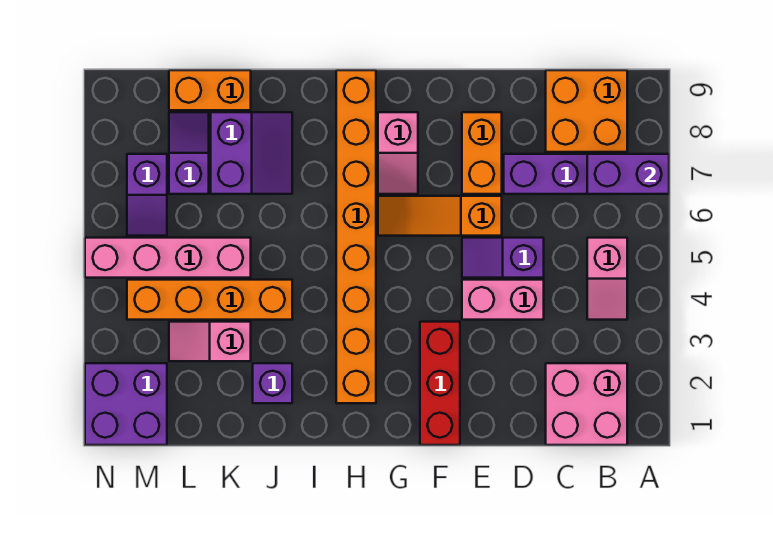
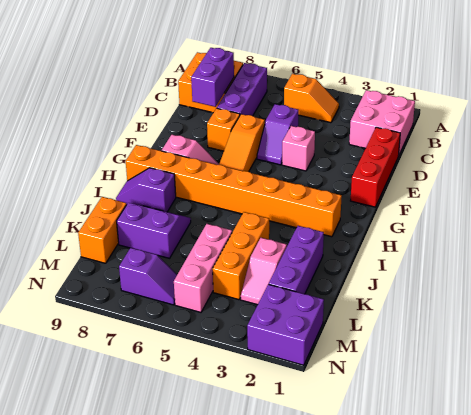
purple 1x2 brick [587,154,669,194] -> purple 1x2 brick moved to [191,48,234,107]
pink 1x2 slope [587,238,627,320] -> orange 1x2 slope [284,74,339,123]
pink 1x2 brick [462,280,544,320] -> pink 1x1 brick [282,126,315,171]
orange 1x2 brick [462,112,502,194] -> orange 1x1 brick [207,108,240,151]
red 1x3 brick [420,322,460,445] -> red 1x3 brick turned to [351,127,400,207]
purple 1x1 brick [253,363,292,403] -> purple 1x3 brick [269,226,324,294]
orange 1x4 brick [127,280,292,320] -> orange 1x3 brick [213,212,269,300]
pink 1x4 brick [85,238,251,278] -> pink 1x3 brick [174,224,232,312]
purple 1x2 slope [169,112,209,194] -> purple 1x2 slope moved to [116,168,176,212]

